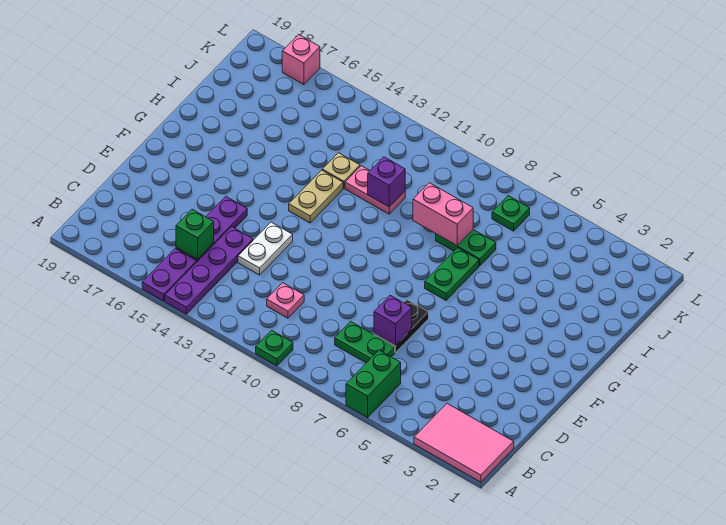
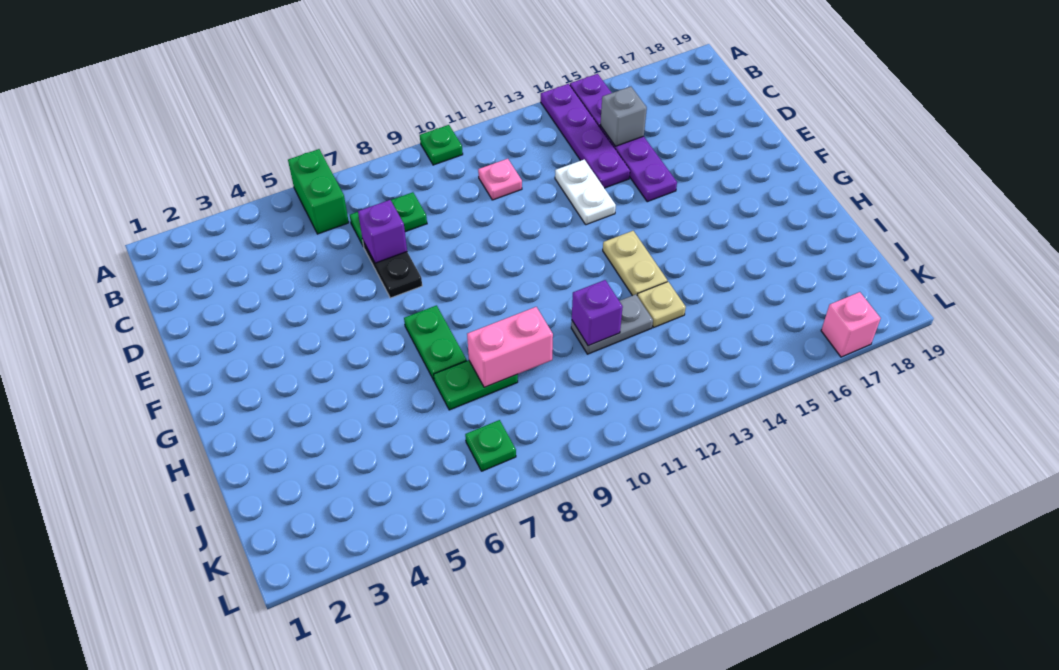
pink 2x3 tile [414,404,514,482] -> none
green 1x1 brick [176,209,214,260] -> grey 1x1 brick [600,87,647,146]
pink 1x2 plate [345,166,405,214] -> grey 1x2 plate [571,294,653,354]

